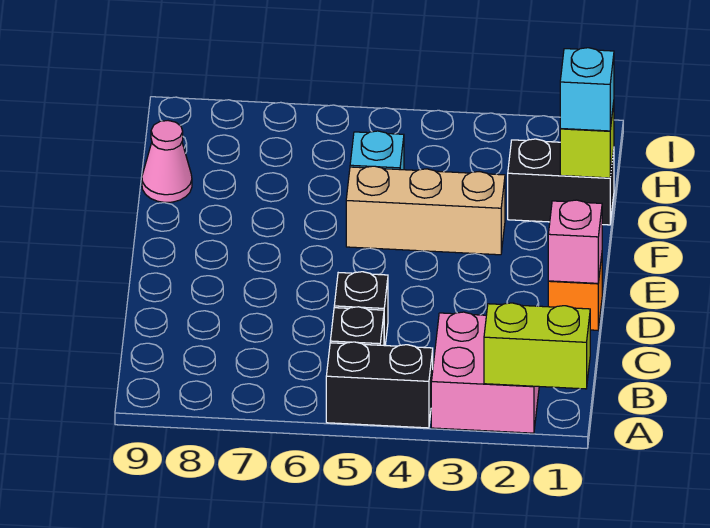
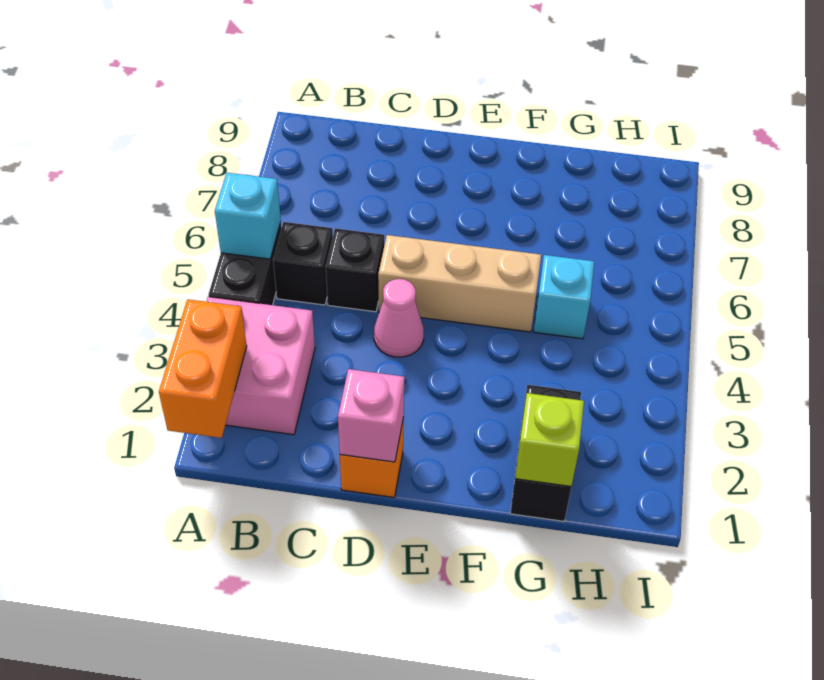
lime 1x2 brick [484,303,590,389] -> orange 1x2 brick [159,299,247,438]
tan 1x3 brick [346,166,505,255] -> tan 1x3 brick turned to [378,235,541,332]
cyan 1x1 brick [560,48,614,131] -> cyan 1x1 brick moved to [215,173,281,259]
pink 1x1 cone [142,121,192,203] -> pink 1x1 cone moved to [374,279,424,357]

